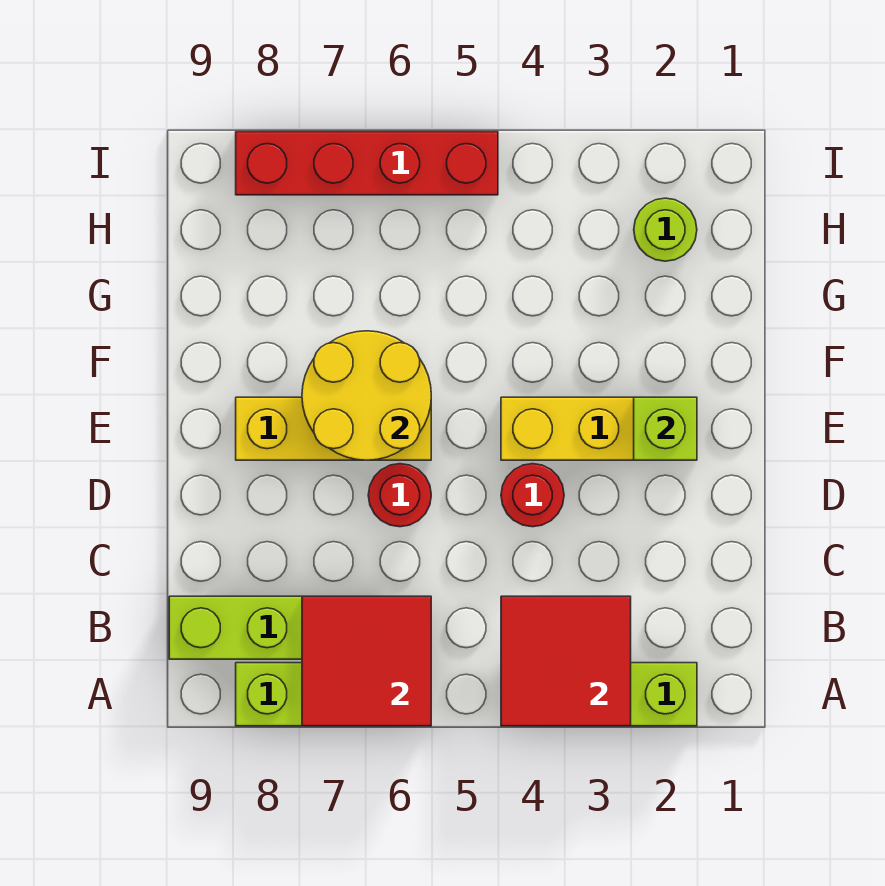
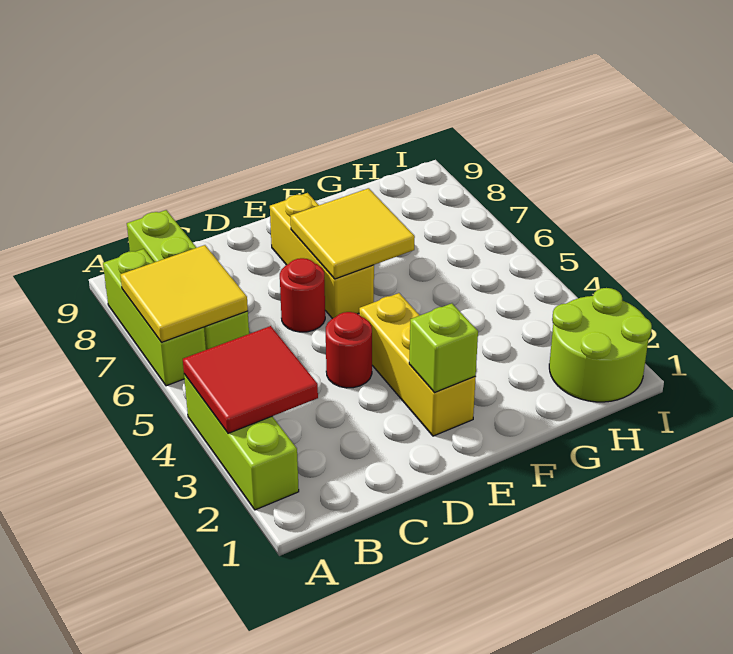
red 2x2 tile [302,596,431,726] -> yellow 2x2 tile [120,245,248,342]
yellow 2x2 round brick [302,331,431,460] -> yellow 2x2 tile [291,188,415,279]
lime 1x1 round brick [634,198,697,261] -> lime 2x2 round brick [549,288,652,402]
red 1x4 brick [236,132,498,195] -> none

